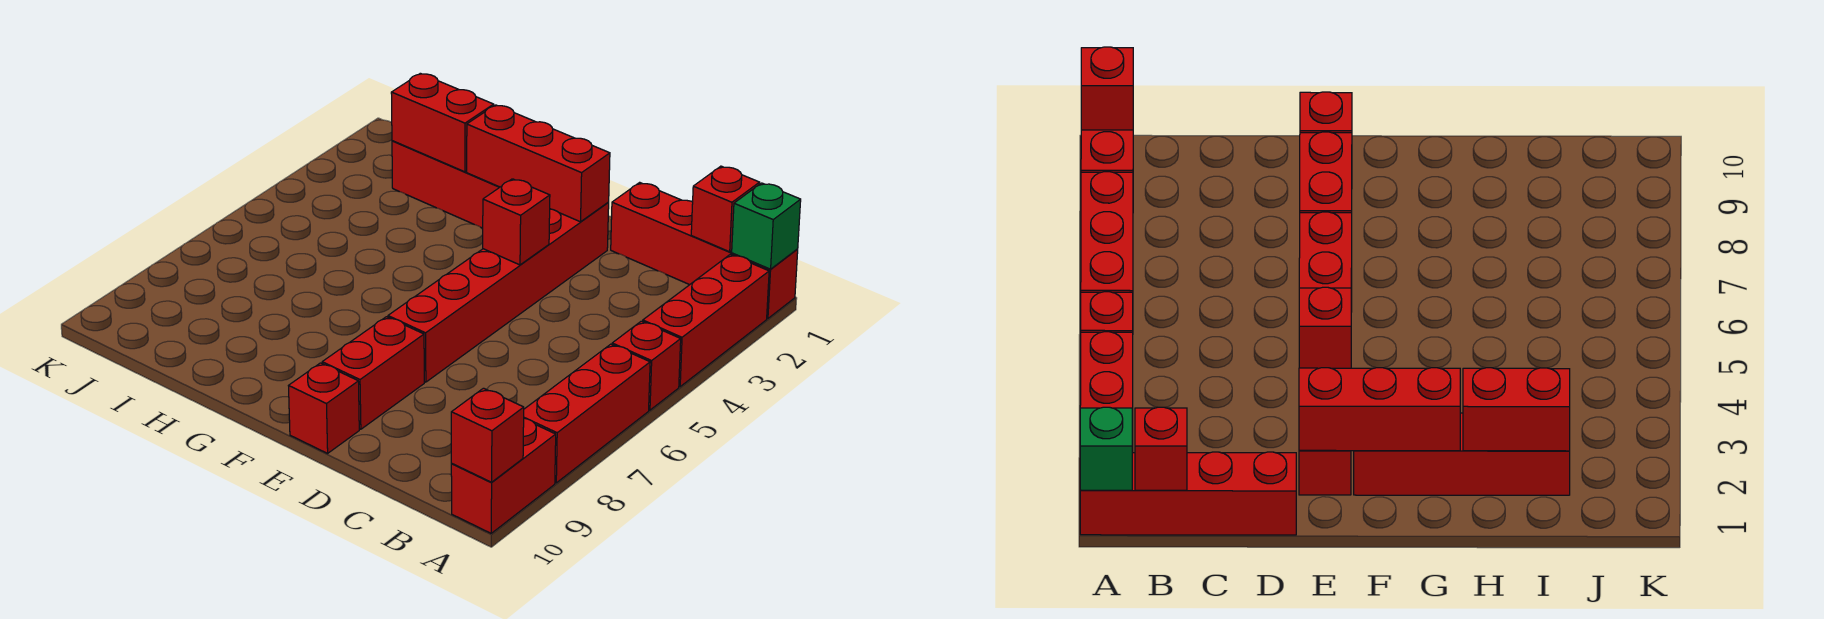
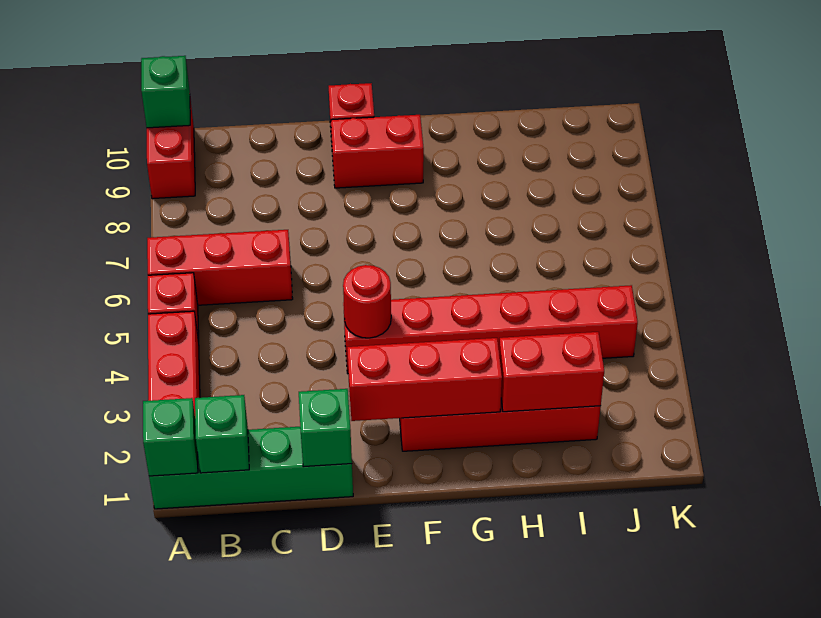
red 1x4 brick [611,182,798,319] -> green 1x4 brick [149,427,353,509]
red 1x3 brick [524,344,650,483] -> red 1x3 brick turned to [147,230,293,305]
red 1x1 brick [451,388,524,482] -> green 1x1 brick [141,56,190,128]
red 1x1 brick [691,166,760,252] -> green 1x1 brick [195,395,249,473]
none -> green 1x1 brick [299,389,352,467]
red 1x6 brick [388,203,609,382] -> red 1x6 brick turned to [343,285,638,373]
red 1x1 brick [483,179,550,265] -> red 1x1 round brick [343,265,391,338]
red 1x2 brick [322,317,424,429] -> red 1x2 brick turned to [331,115,424,188]

